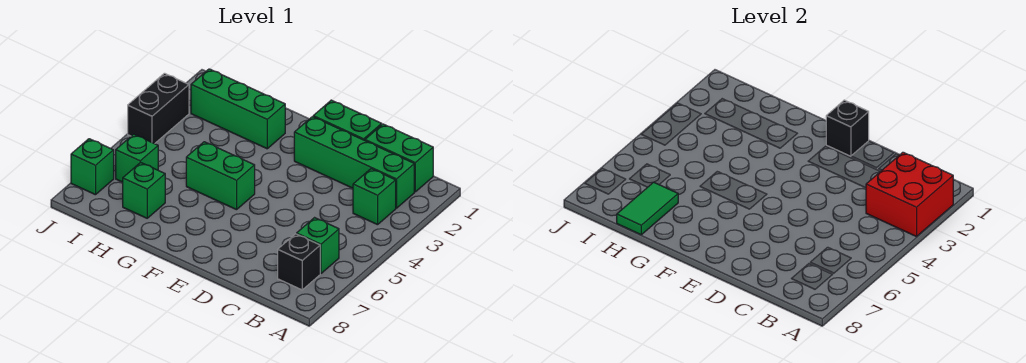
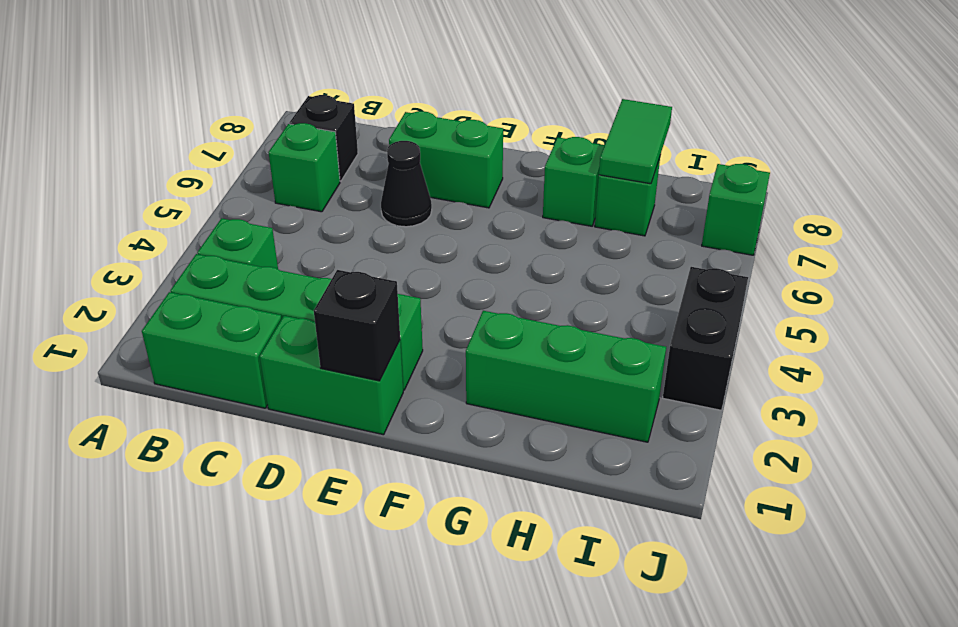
red 2x2 brick [866,152,953,237] -> none
none -> black 1x1 cone [381,141,432,227]
green 1x2 brick [186,142,255,210] -> green 1x2 brick moved to [389,111,503,208]
green 1x1 brick [116,134,158,182] -> green 1x1 brick moved to [543,137,605,226]

